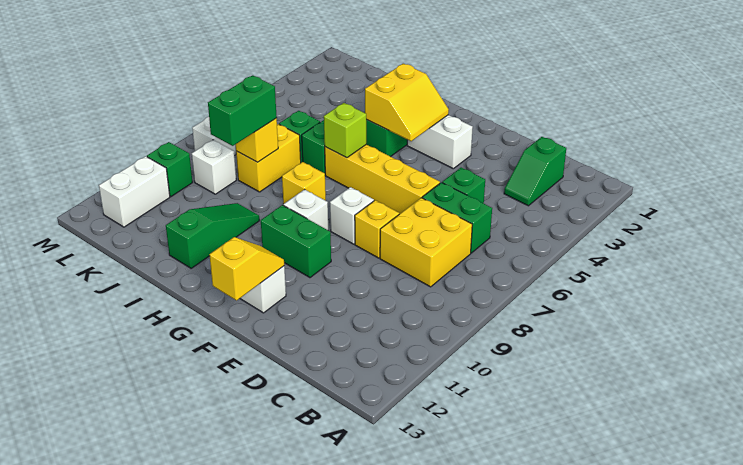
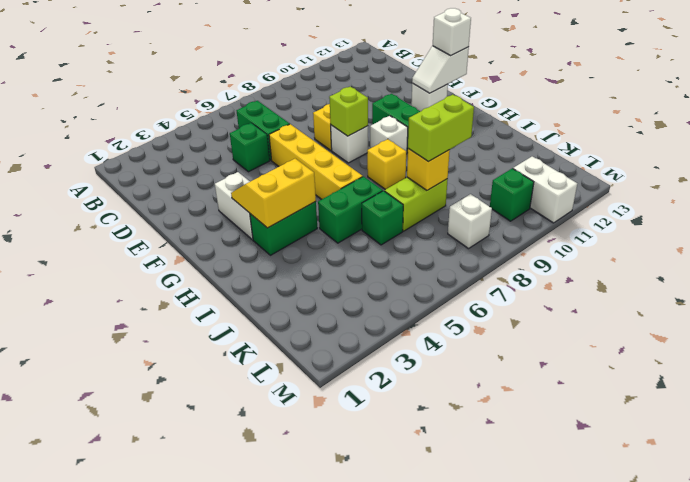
green 1x2 slope [504,137,566,206] -> none
yellow 2x2 brick [380,198,472,287] -> none
yellow 1x2 slope [209,237,284,300] -> white 1x2 slope [412,46,469,93]
lime 1x1 brick [324,103,366,158] -> lime 1x1 brick moved to [329,87,368,136]
green 1x3 slope [166,203,259,268] -> none
yellow 1x2 brick [236,124,301,192] -> lime 1x2 brick [385,177,448,231]
green 1x2 brick [208,75,277,146] -> lime 1x2 brick [408,95,474,162]
white 1x1 brick [192,140,236,194] -> white 1x1 brick moved to [433,8,471,55]
white 1x2 brick [99,156,170,227] -> white 1x2 brick turned to [513,156,577,223]

